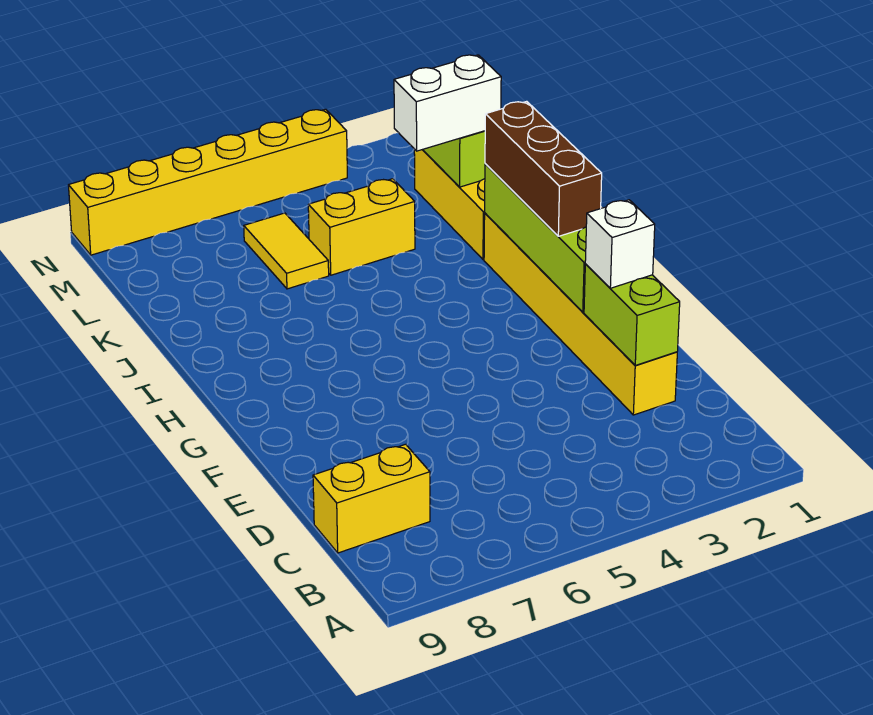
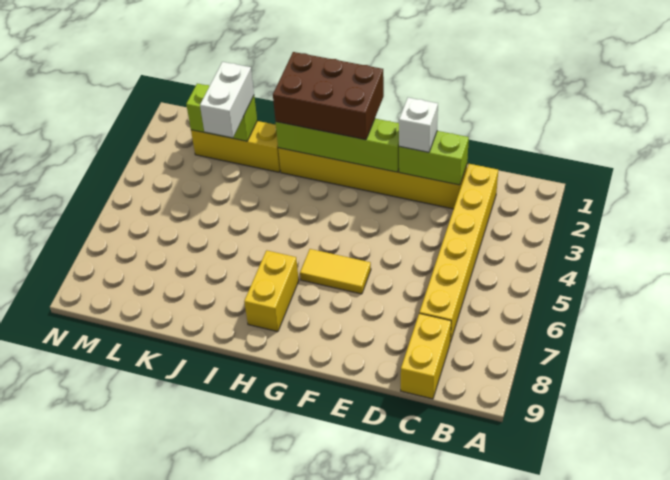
brown 1x3 brick [485,101,602,236] -> brown 2x3 brick [273,52,384,140]
yellow 1x2 brick [308,179,415,275] -> yellow 1x2 brick moved to [244,250,299,332]
yellow 1x2 tile [244,213,329,289] -> yellow 1x2 tile moved to [300,249,371,294]
yellow 1x6 brick [68,109,347,255] -> yellow 1x6 brick moved to [419,164,498,343]

